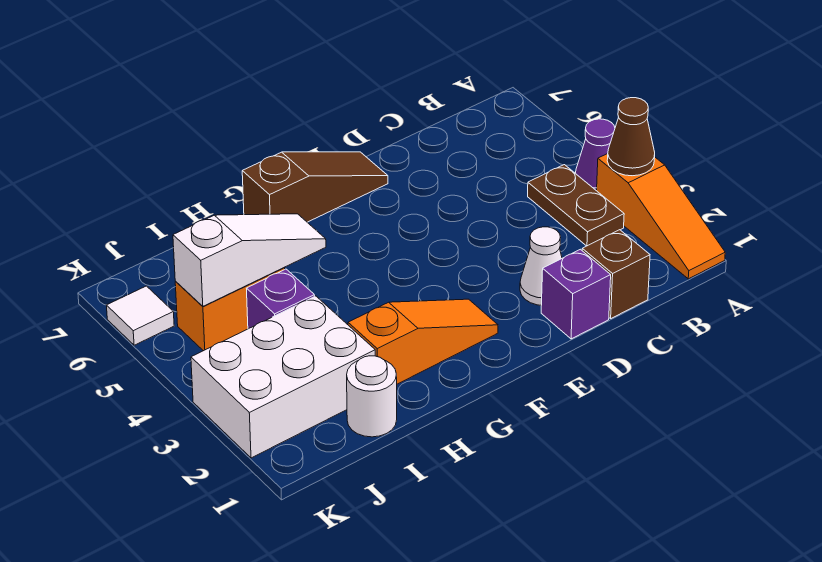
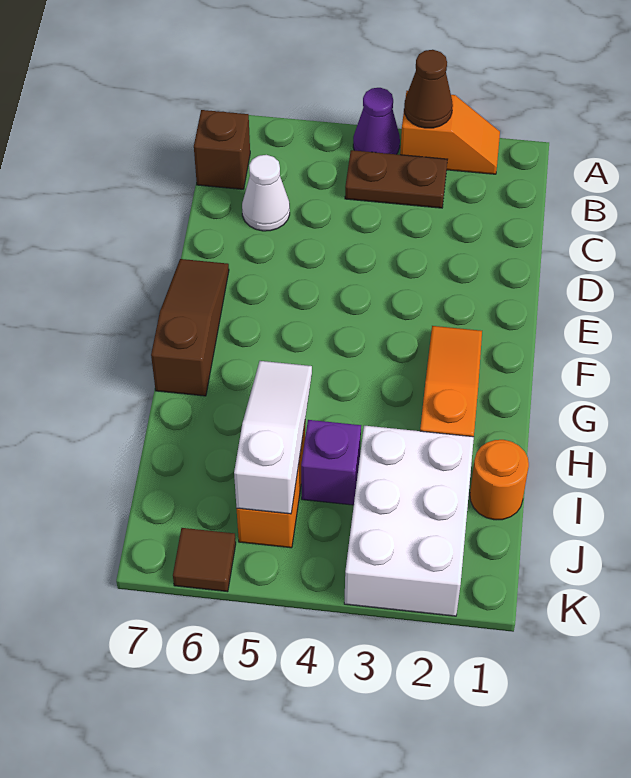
orange 1x3 slope [597,154,725,279] -> orange 1x2 slope [400,91,500,174]
brown 1x1 brick [582,230,650,318] -> brown 1x1 brick moved to [194,110,250,189]
purple 1x1 brick [541,249,611,339] -> none
white 1x1 cone [520,227,562,305] -> white 1x1 cone moved to [242,155,290,231]
white 1x1 round brick [347,356,397,437] -> orange 1x1 round brick [470,440,529,520]
white 1x1 tile [106,286,174,345] -> brown 1x1 tile [173,528,236,592]

